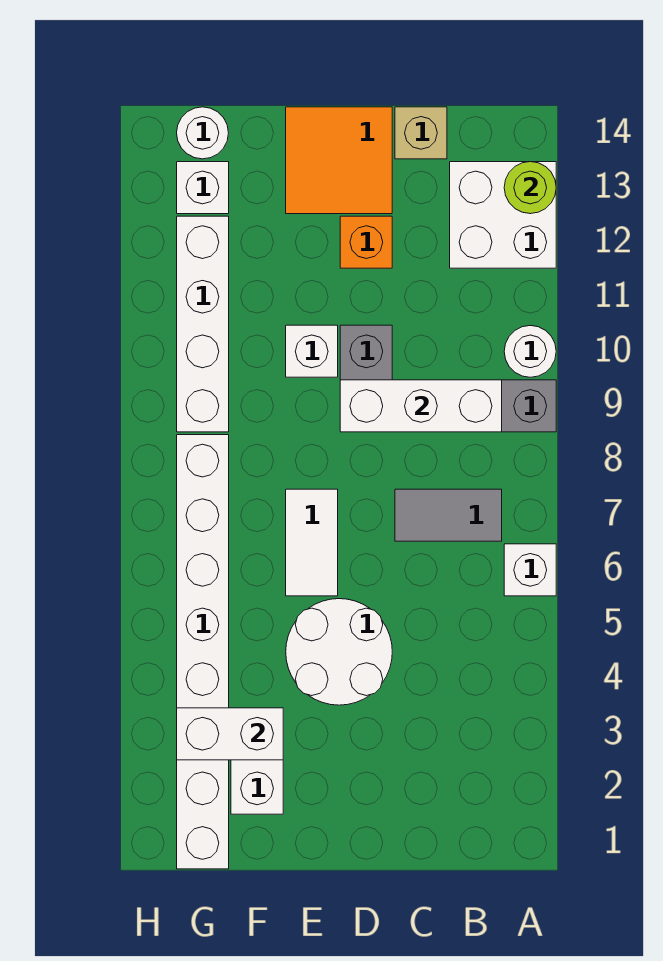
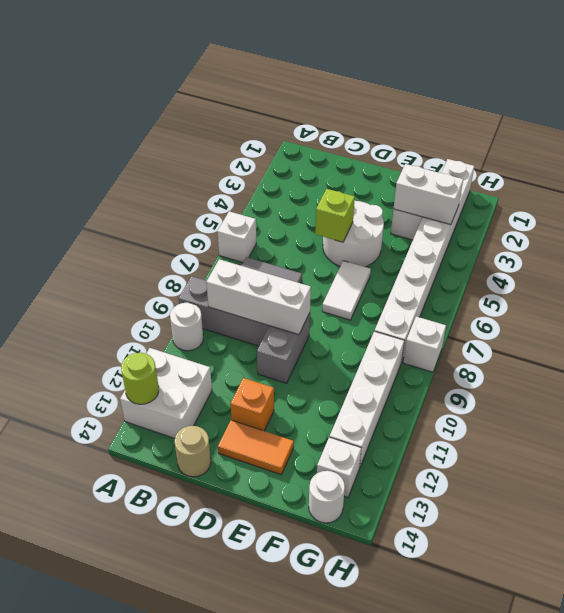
tan 1x1 brick [395,107,447,159] -> tan 1x1 round brick [175,426,211,477]
none -> lime 1x1 brick [315,189,355,242]
orange 2x2 tile [286,107,392,214] -> orange 1x2 tile [218,420,294,475]
white 1x1 brick [286,325,338,377] -> white 1x1 brick moved to [403,317,446,372]

